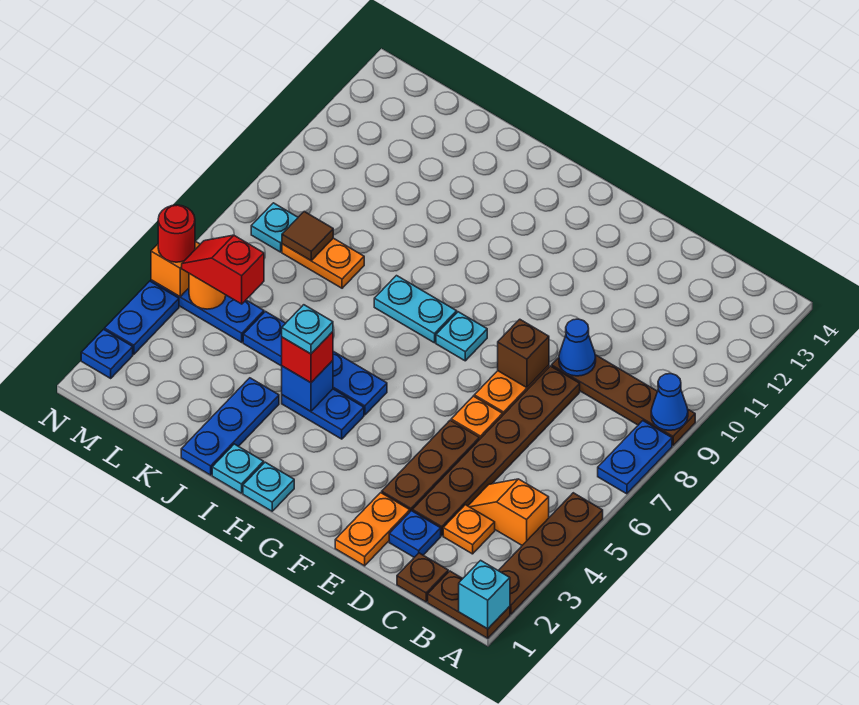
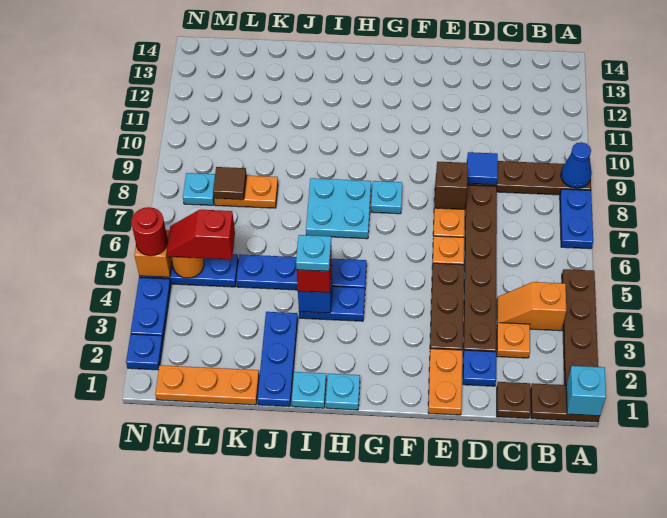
blue 1x1 cone [559,319,596,376] -> blue 1x1 tile [467,152,498,185]
cyan 1x2 plate [374,276,457,343] -> cyan 2x2 plate [306,178,371,239]
none -> orange 1x3 plate [155,365,259,405]

